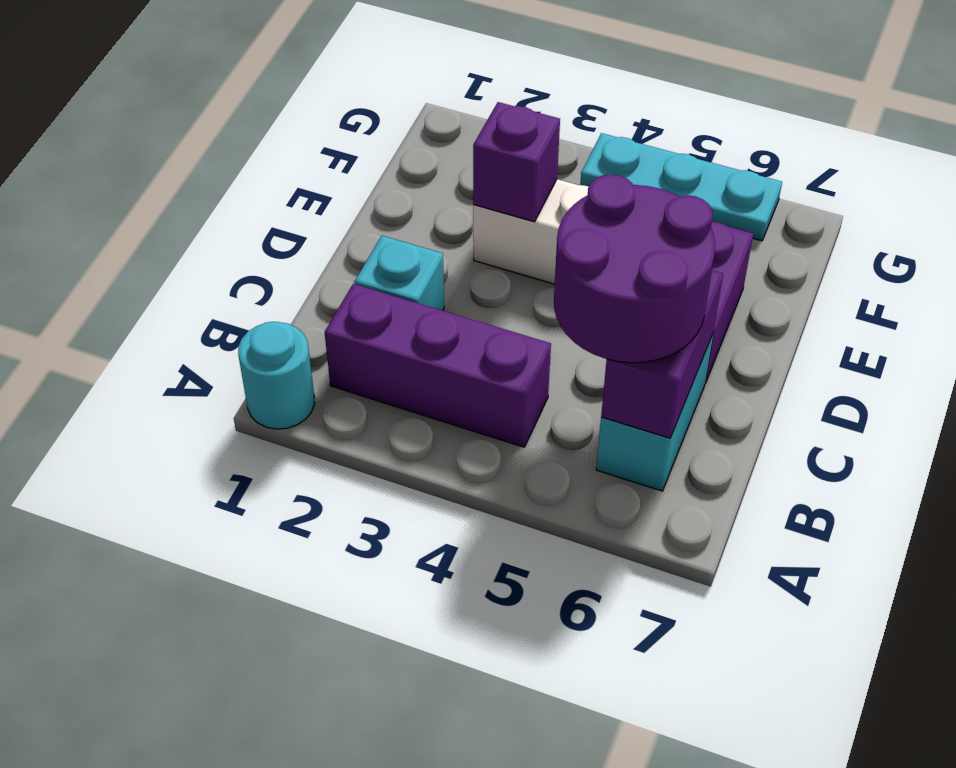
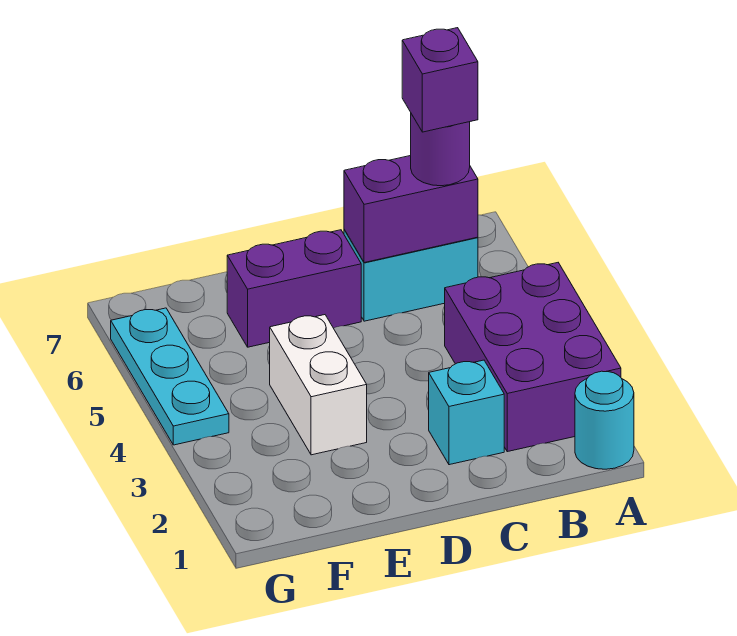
purple 1x3 brick [325,284,551,447] -> purple 2x3 brick [445,263,621,452]
purple 2x2 round brick [554,174,715,363] -> purple 1x1 round brick [411,114,470,186]
purple 1x1 brick [473,102,560,222] -> purple 1x1 brick moved to [402,28,478,132]

